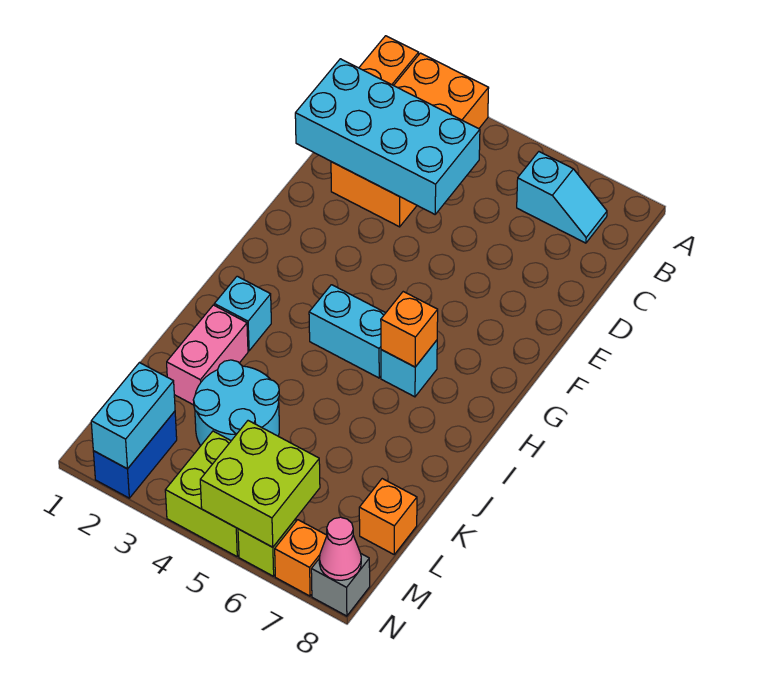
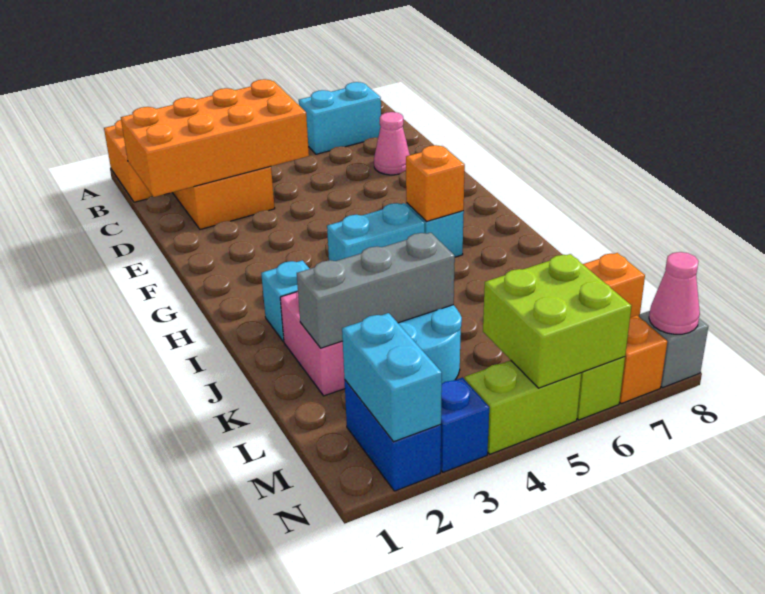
cyan 1x2 slope [517,152,607,243] -> cyan 1x2 brick [299,82,381,154]
cyan 2x4 brick [295,59,480,214] -> orange 2x4 brick [121,79,309,197]
none -> pink 1x1 cone [374,112,410,175]
none -> grey 1x3 brick [297,233,455,348]
lime 2x2 brick [165,431,239,556] -> lime 1x2 brick [465,360,581,454]
none -> blue 1x1 brick [441,377,489,472]

